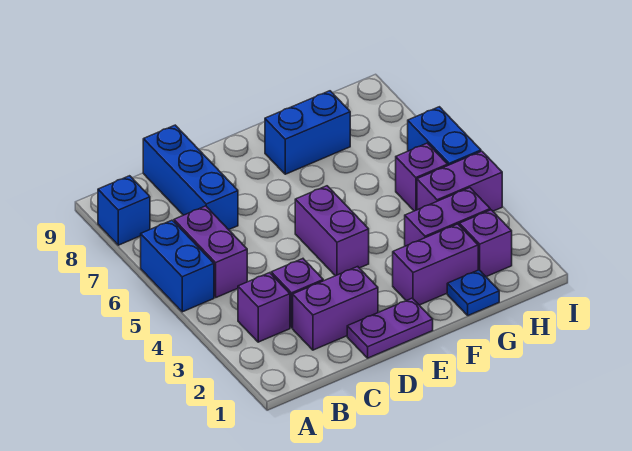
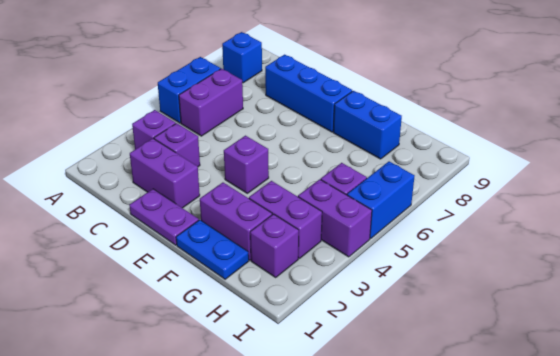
blue 1x3 brick [143,125,238,230] -> blue 1x3 brick turned to [265,55,352,132]
purple 1x2 brick [295,186,369,276] -> purple 1x1 brick [224,136,269,193]
blue 1x1 plate [447,270,499,316] -> blue 1x2 plate [176,220,249,279]

